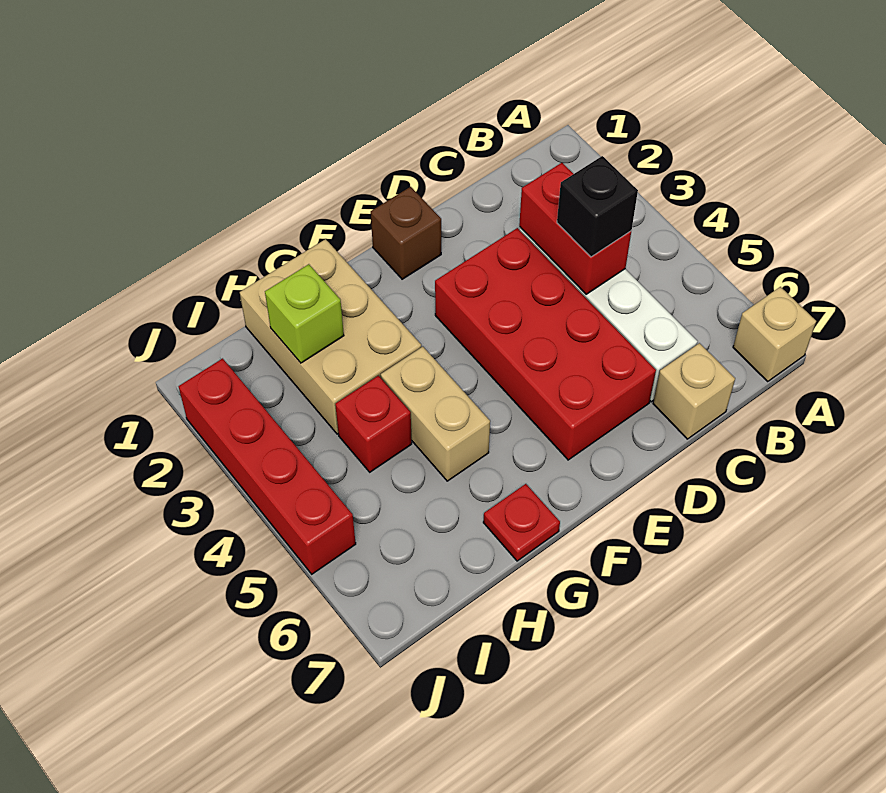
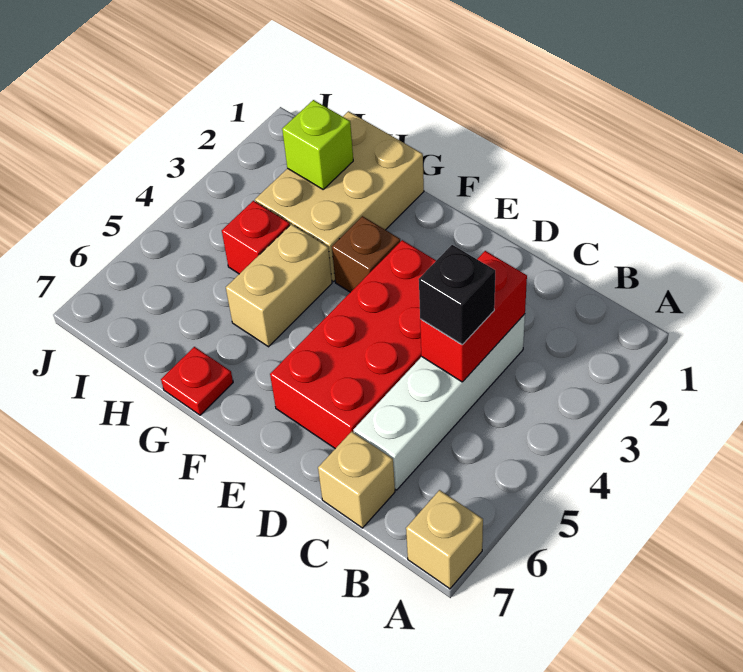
brown 1x1 brick [371,187,441,279] -> brown 1x1 brick moved to [332,216,400,292]
red 1x4 brick [179,358,356,574] -> none

